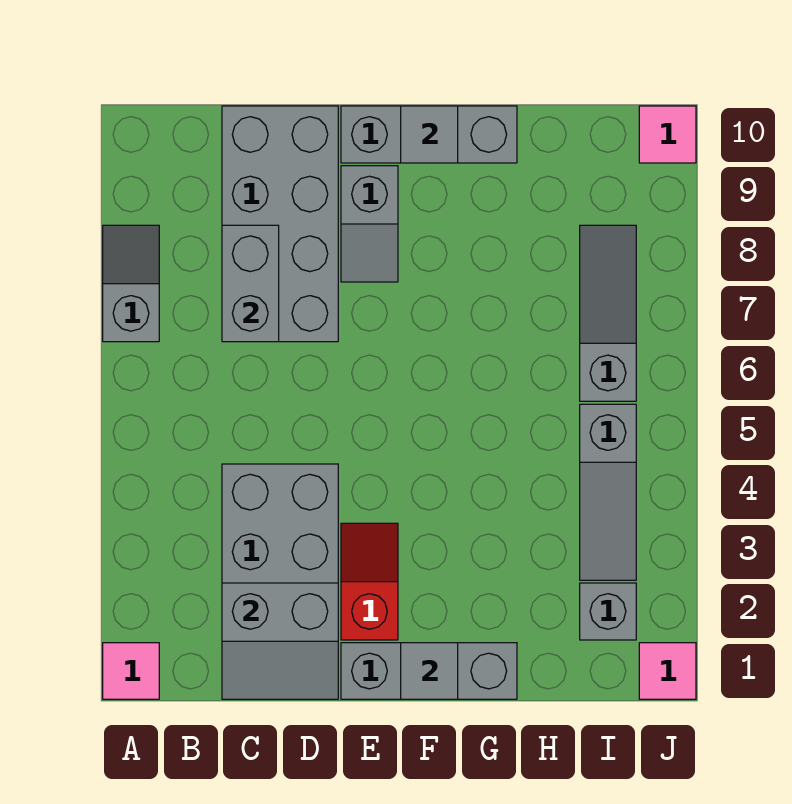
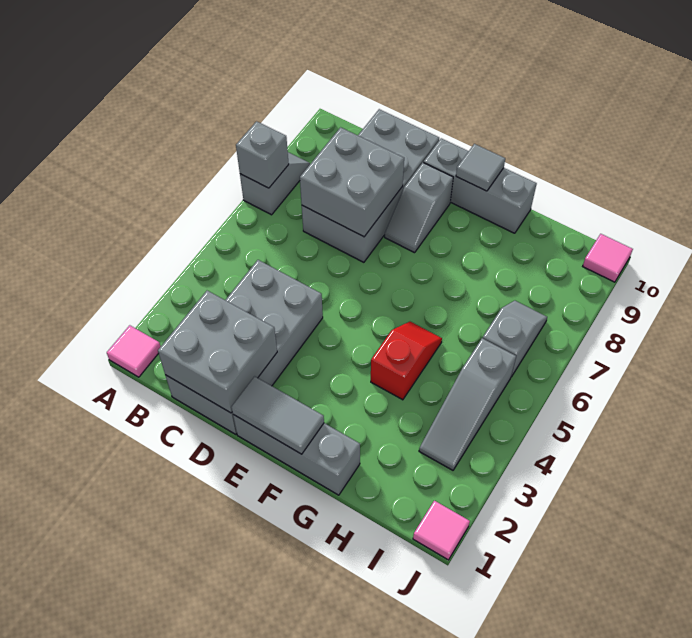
grey 2x2 slope [222,583,338,699] -> grey 2x2 brick [158,291,277,413]
grey 1x2 brick [222,225,279,342] -> grey 2x2 brick [300,127,404,237]
red 1x2 slope [341,523,398,640] -> red 1x2 slope moved to [371,322,442,400]
grey 1x1 tile [401,643,458,699] -> grey 1x2 tile [231,376,324,454]
grey 1x1 brick [580,583,636,640] -> grey 1x1 brick moved to [236,121,289,188]
grey 1x3 slope [580,225,636,401] -> grey 1x2 slope [483,301,547,377]

